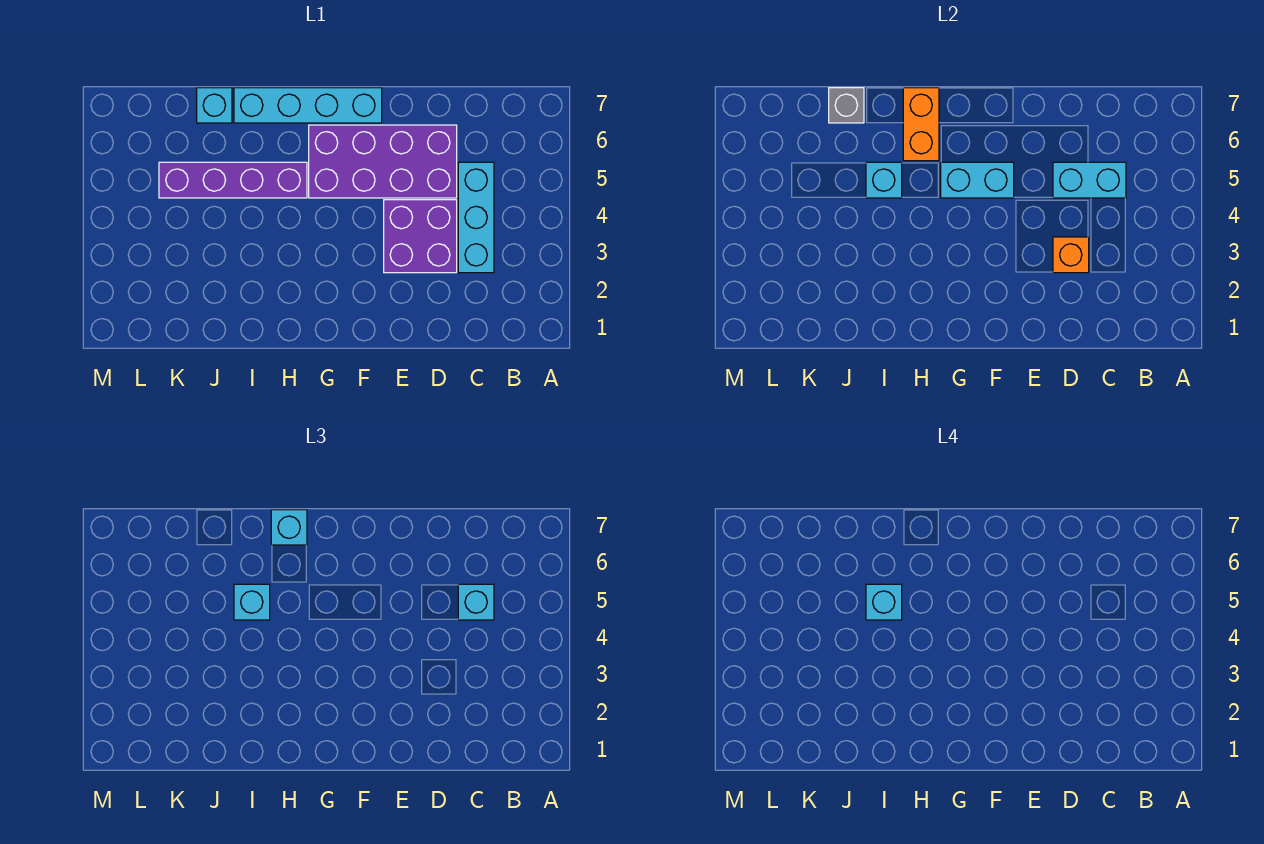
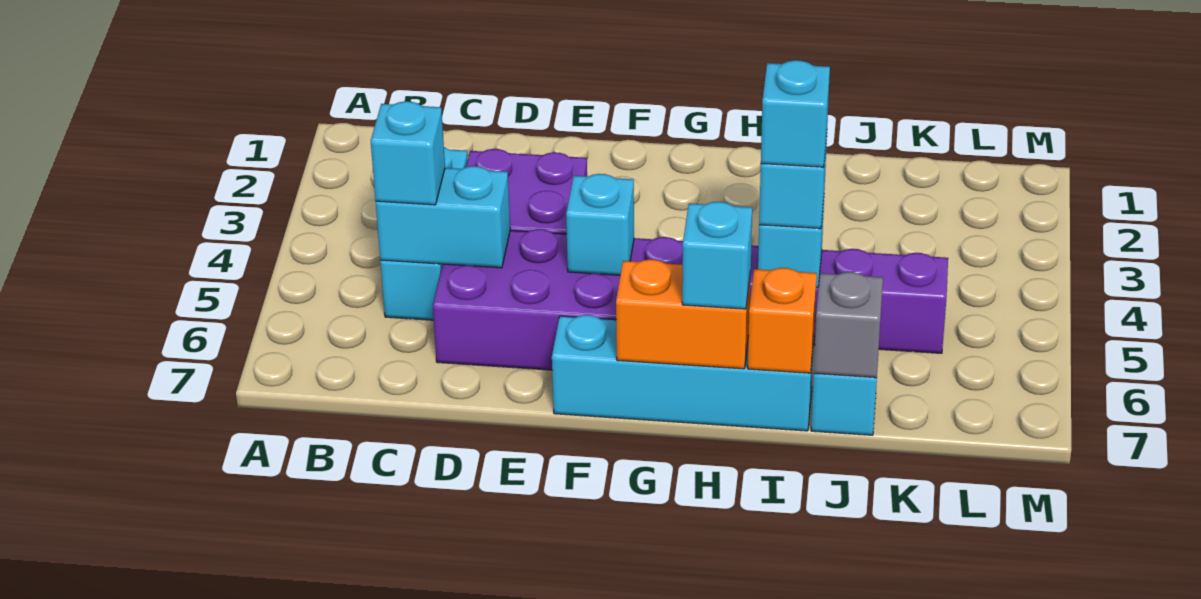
orange 1x1 brick [1053,237,1089,273] -> orange 1x1 brick moved to [748,268,817,373]
cyan 1x2 brick [941,162,1014,198] -> cyan 1x1 brick [566,174,634,275]
orange 1x2 brick [903,88,939,161] -> orange 1x2 brick turned to [616,259,751,369]

